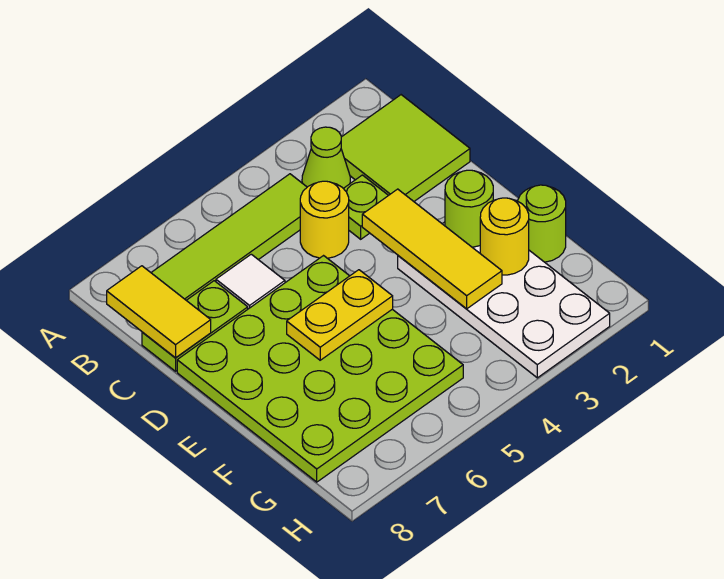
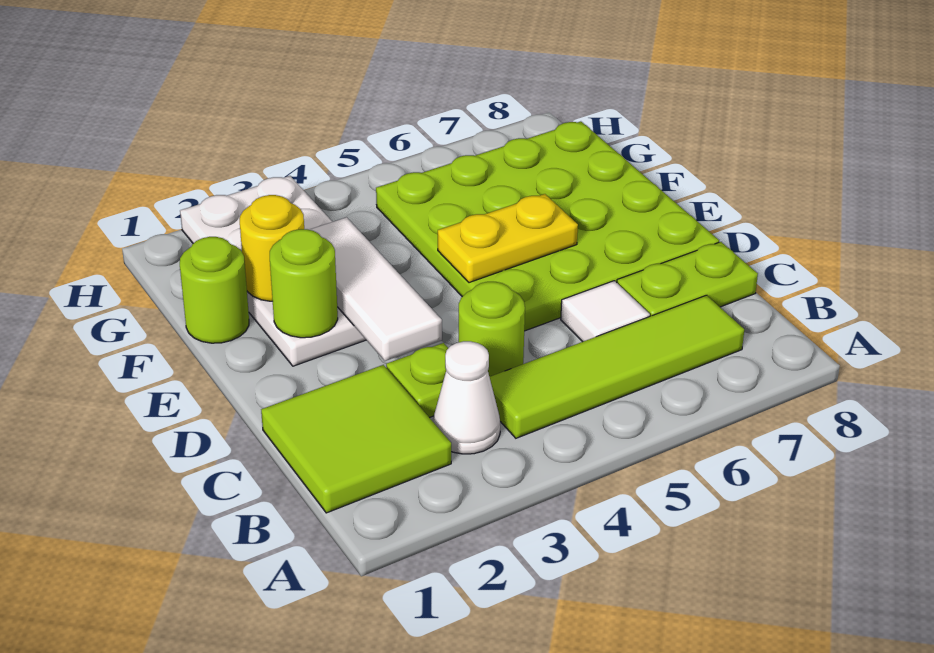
lime 1x1 cone [302,127,350,188] -> white 1x1 cone [433,341,500,454]
yellow 1x2 tile [107,266,211,358] -> none
yellow 1x1 round brick [300,181,349,258] -> lime 1x1 round brick [459,282,525,377]
yellow 1x3 tile [362,189,502,309] -> white 1x3 tile [310,217,442,361]

